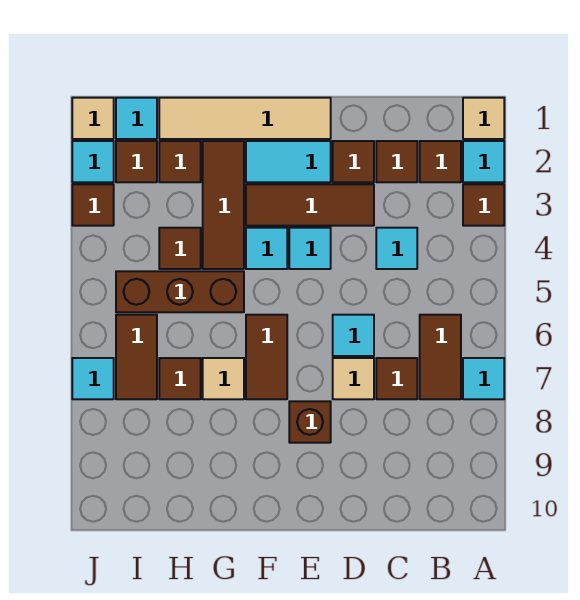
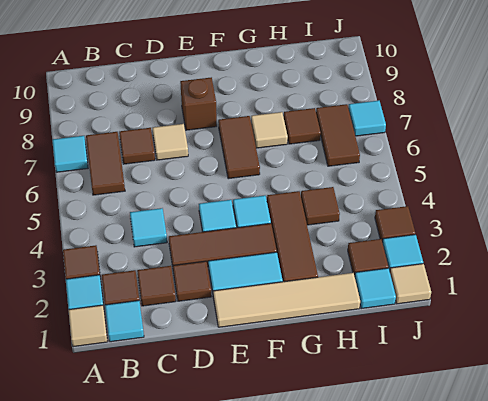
cyan 1x1 tile [333,315,374,356] -> cyan 1x1 tile moved to [105,301,144,342]
brown 1x3 brick [116,271,244,312] -> none
brown 1x1 tile [159,141,201,182] -> none

